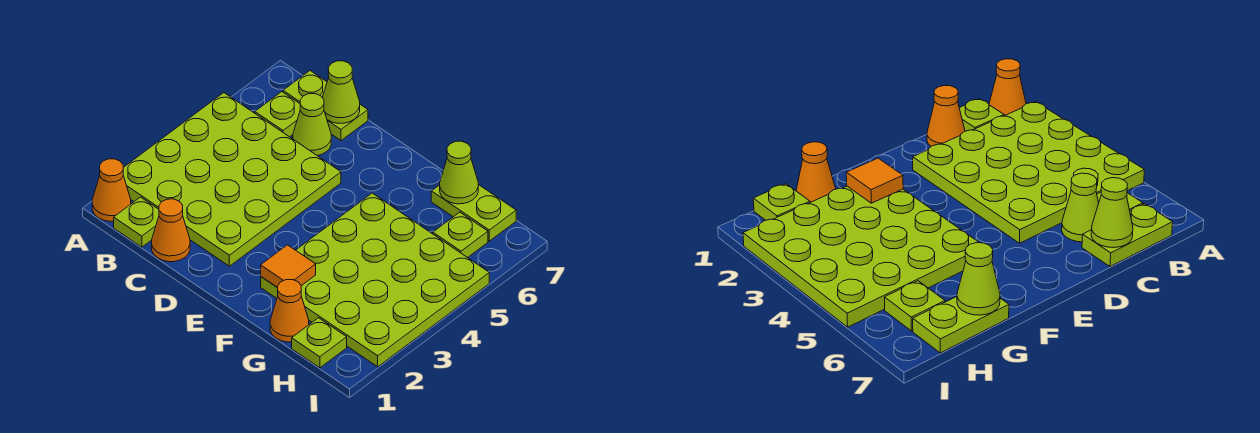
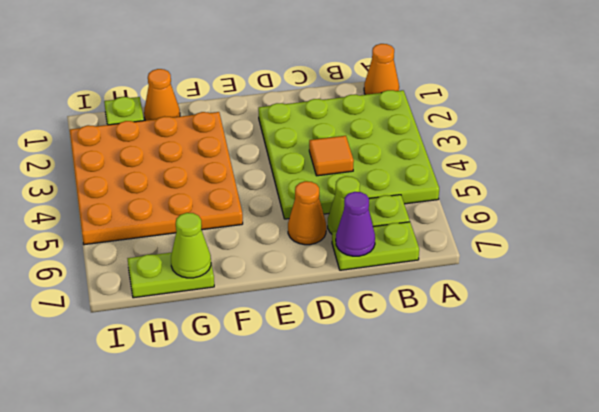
lime 1x1 plate [114,197,159,247] -> none
orange 1x1 cone [152,199,190,262] -> orange 1x1 cone moved to [288,181,326,245]
lime 1x1 cone [322,61,360,123] -> purple 1x1 cone [336,192,375,256]
lime 4x4 plate [261,193,489,367] -> orange 4x4 plate [70,112,243,245]
orange 1x1 tile [261,245,316,288] -> orange 1x1 tile moved to [309,136,354,176]
lime 1x1 plate [433,212,488,258] -> none

